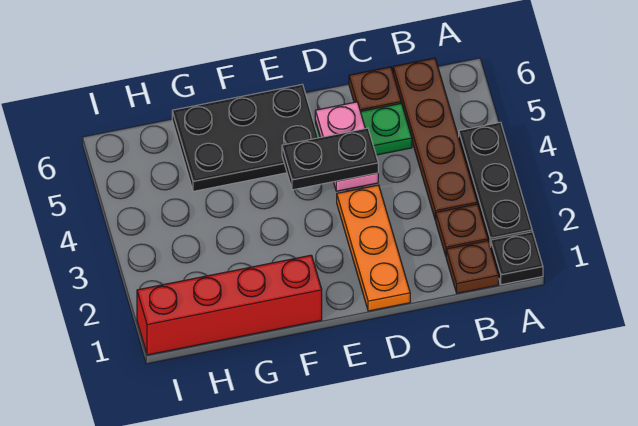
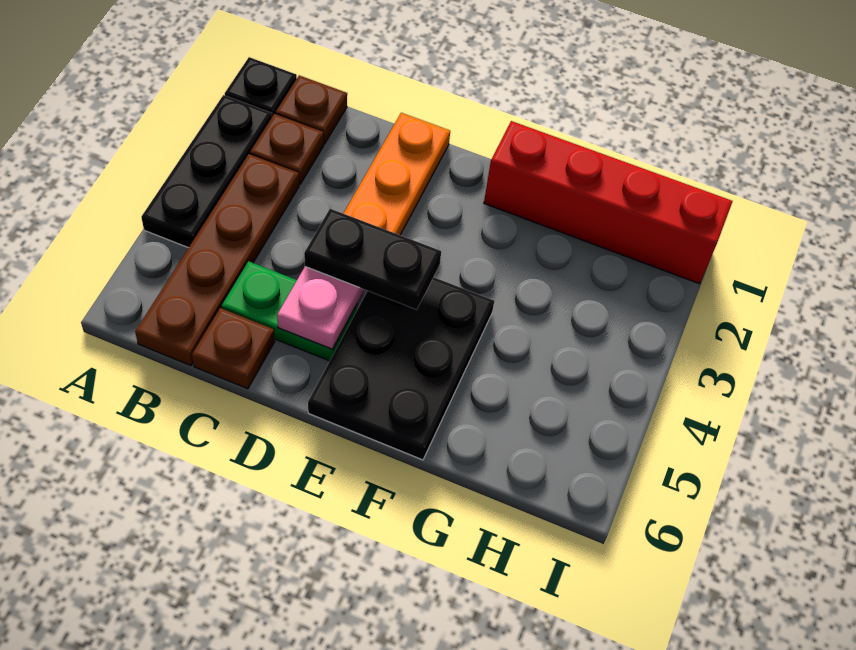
black 2x3 plate [172,84,318,191] -> black 2x3 plate turned to [308,277,494,460]

